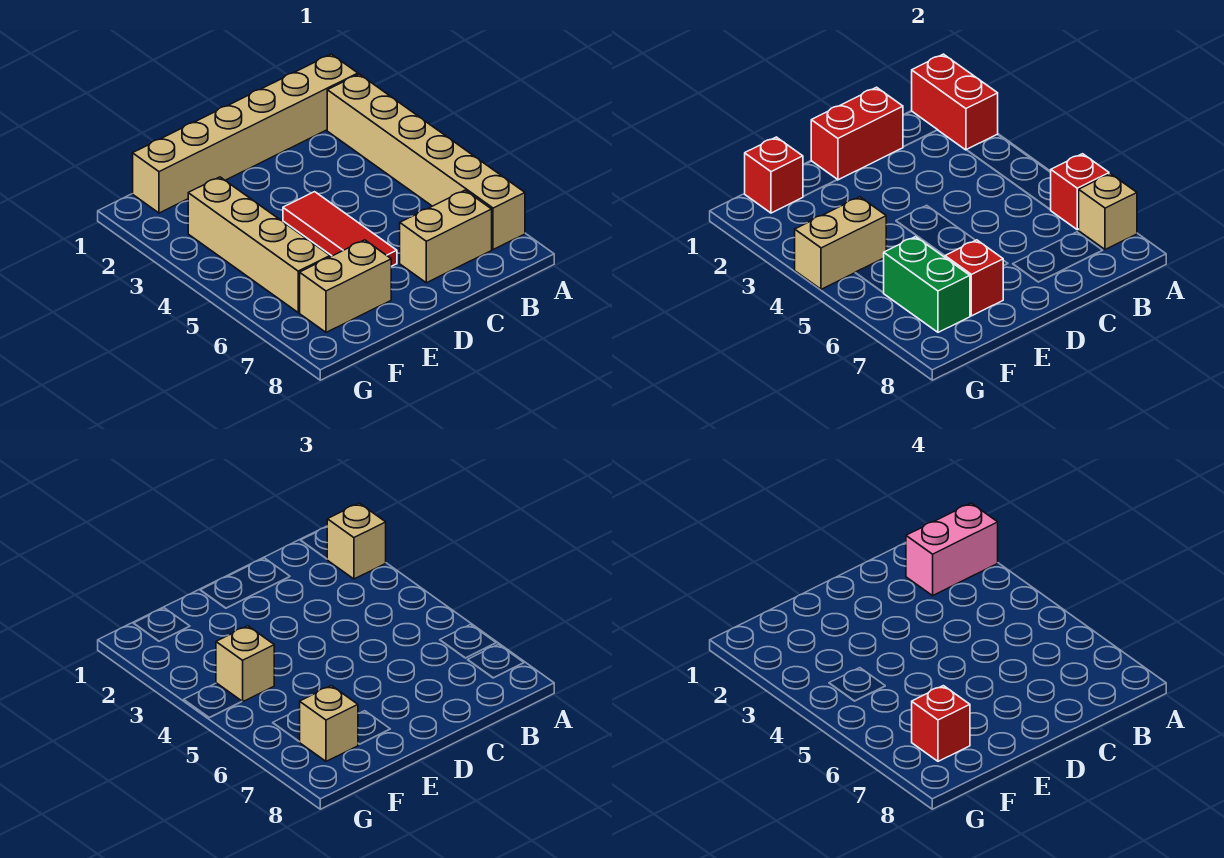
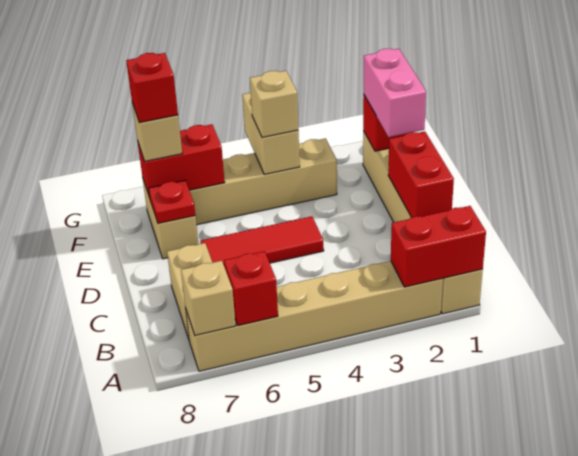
tan 1x1 brick [327,503,386,579] -> none
pink 1x2 brick [906,503,998,596] -> pink 1x2 brick moved to [364,49,426,137]
red 1x1 brick [945,240,1003,316] -> red 1x1 plate [149,180,195,224]
green 1x2 brick [884,237,970,332] -> red 1x2 brick [137,124,225,198]

